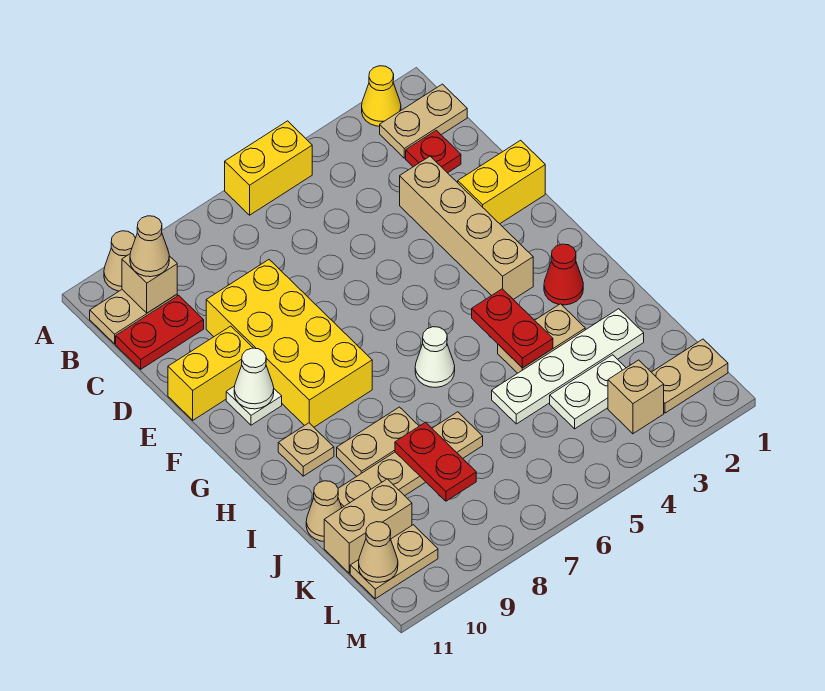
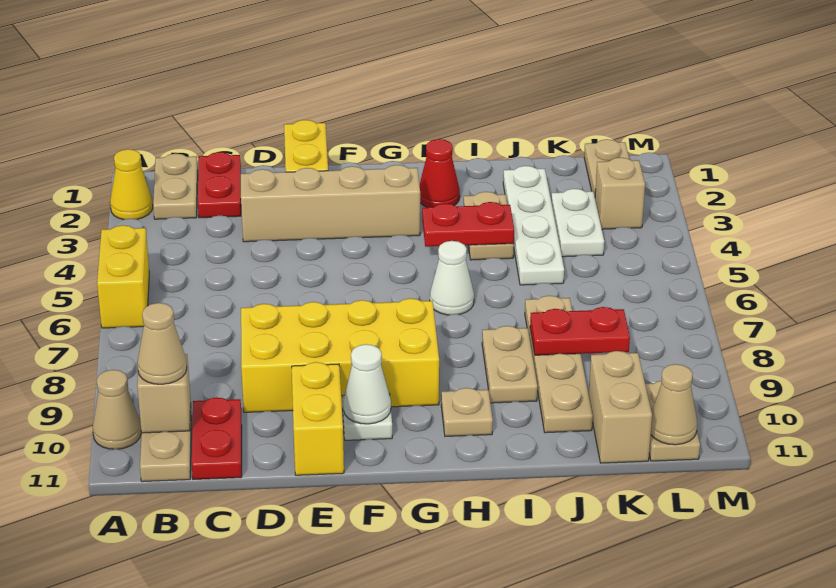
red 1x1 plate [406,130,461,173] -> red 1x2 plate [198,152,241,218]
tan 1x1 cone [306,481,342,541] -> none

